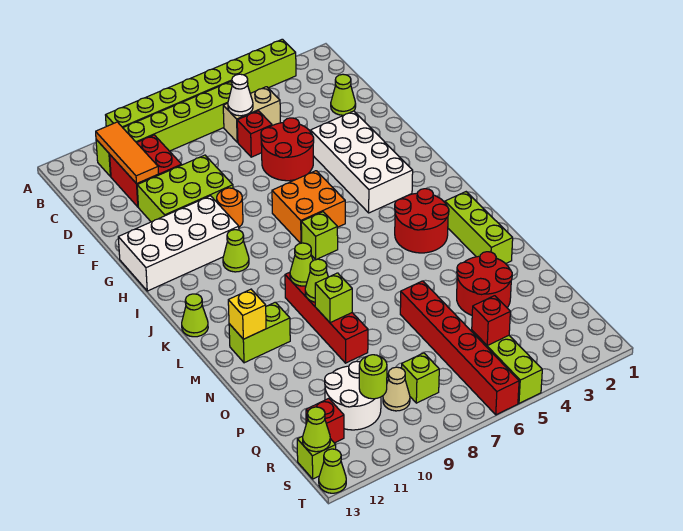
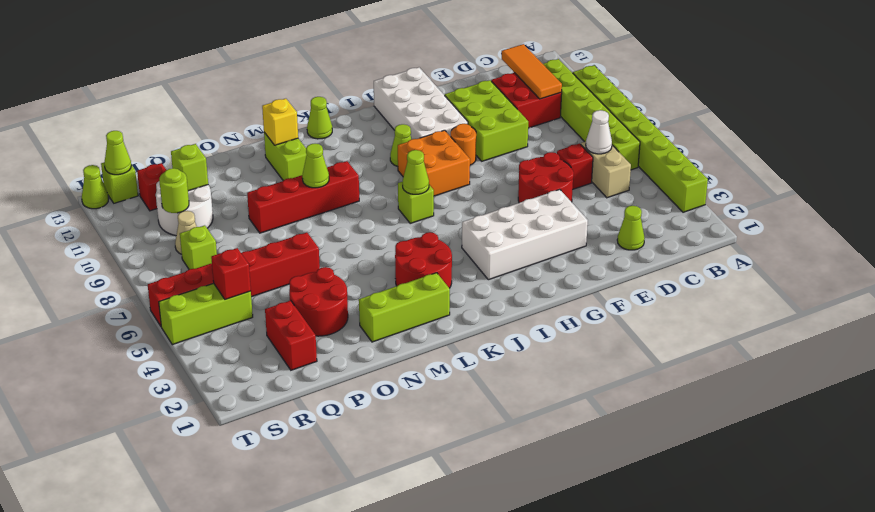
orange 1x3 tile [96,122,159,184] -> orange 1x3 tile turned to [502,44,562,99]
orange 2x2 brick [272,171,345,243] -> orange 2x2 brick moved to [398,130,470,196]
lime 1x1 cone [290,243,313,286] -> lime 1x1 cone moved to [403,150,429,194]
lime 1x1 brick [315,273,352,323] -> lime 1x1 brick moved to [171,144,208,191]
none -> red 1x2 brick [265,300,317,370]

